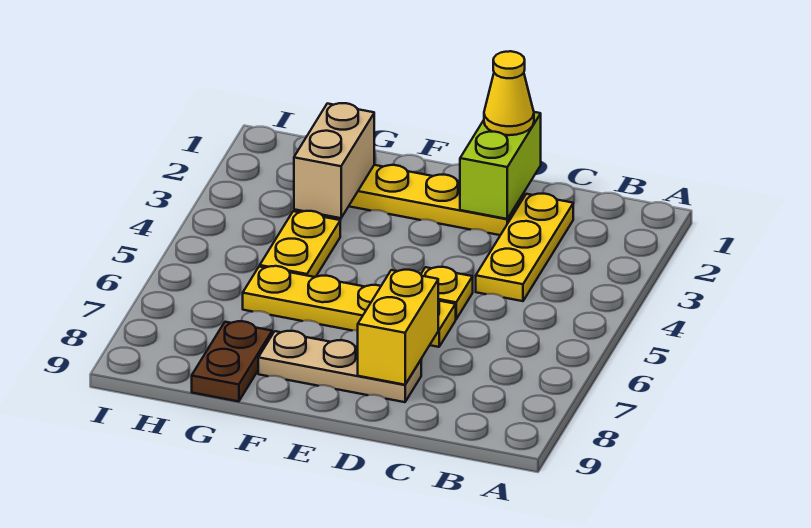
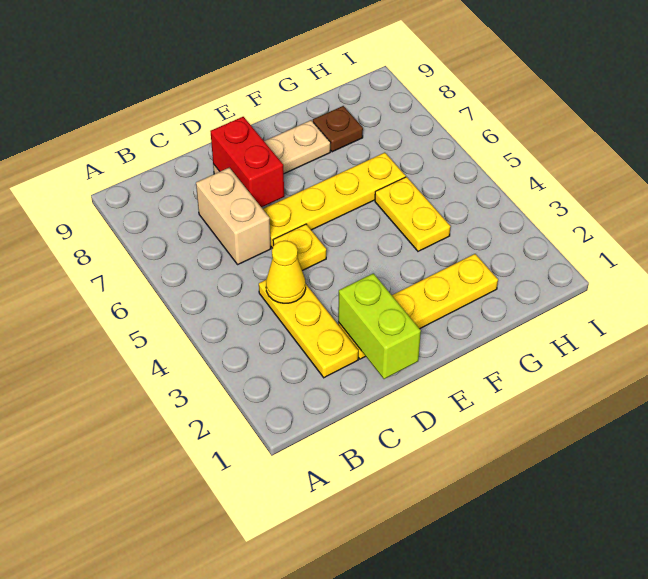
yellow 1x1 cone [484,51,534,135] -> yellow 1x1 cone moved to [266,241,306,303]
yellow 1x2 brick [358,270,438,385] -> red 1x2 brick [210,117,284,207]
tan 1x2 brick [294,103,374,218] -> tan 1x2 brick moved to [196,168,271,264]
brown 1x2 plate [192,321,272,401] -> brown 1x1 plate [313,106,363,152]

